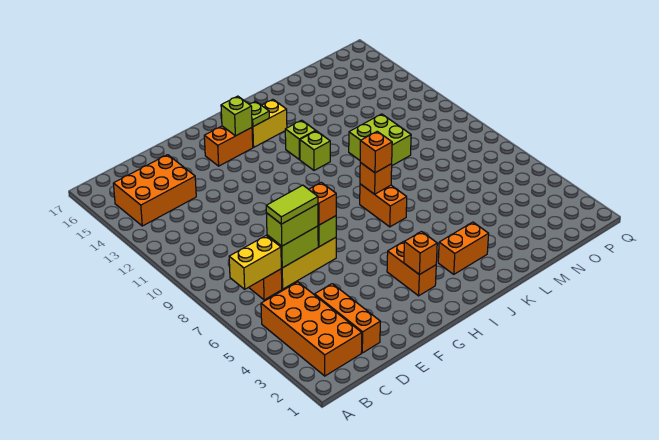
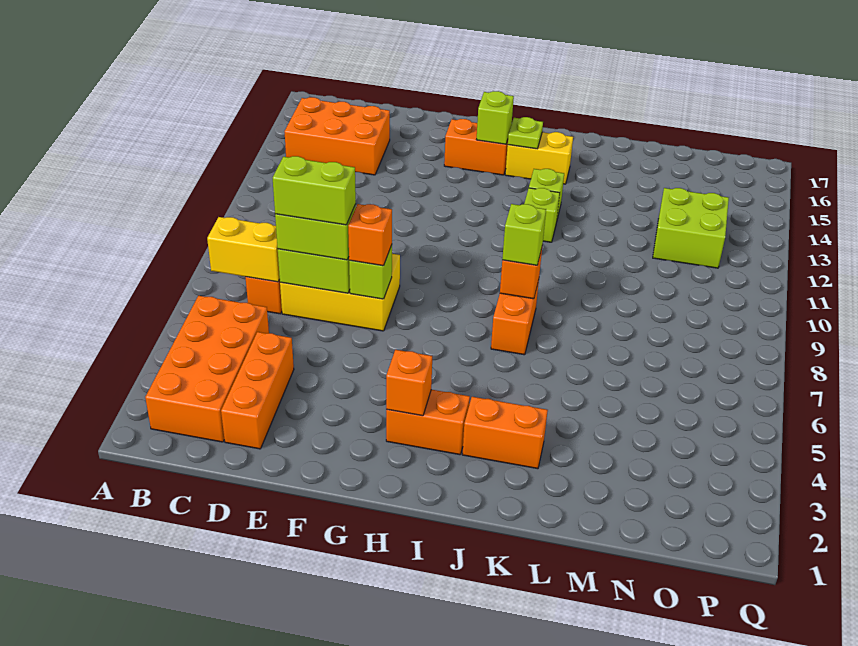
lime 1x2 tile [266,185,318,224] -> lime 1x2 brick [273,156,356,225]
orange 1x2 brick [387,242,436,296] -> orange 1x2 brick turned to [386,390,470,455]
orange 1x1 brick [360,131,392,173] -> lime 1x1 brick [502,204,546,265]
lime 2x2 brick [349,114,411,165] -> lime 2x2 brick moved to [653,188,729,268]

